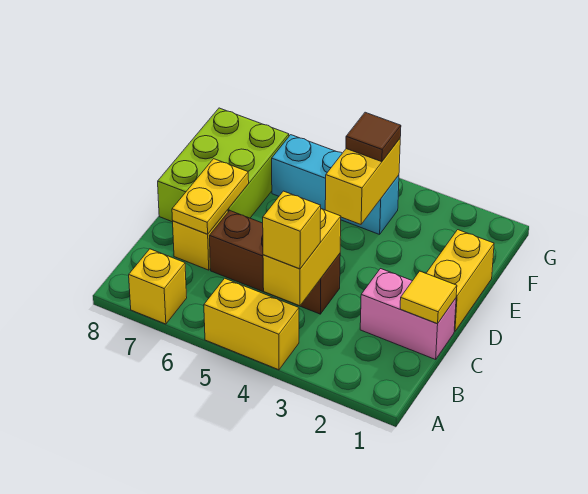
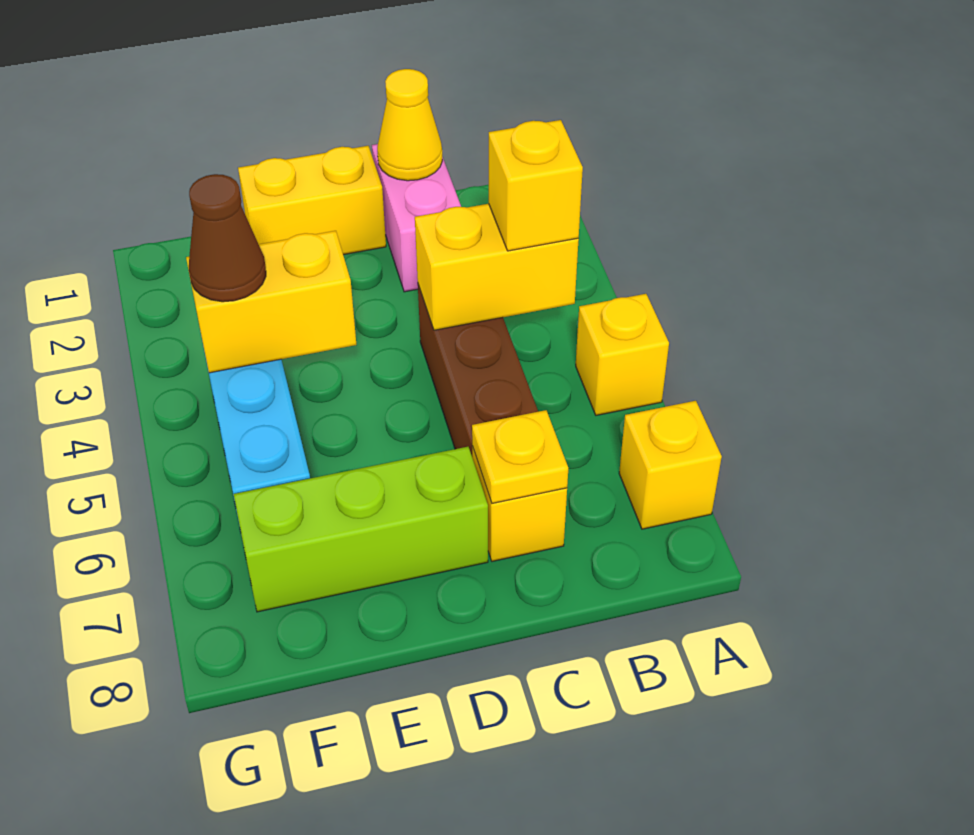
yellow 1x2 brick [204,278,299,370] -> yellow 1x1 brick [576,294,669,415]
yellow 1x1 tile [400,271,457,324] -> yellow 1x1 cone [377,69,442,181]
yellow 1x2 plate [172,159,249,234] -> yellow 1x1 plate [472,410,568,503]
lime 2x3 brick [158,108,289,222] -> lime 1x3 brick [234,447,488,612]
brown 1x1 tile [346,112,401,162] -> brown 1x1 cone [188,174,266,302]

